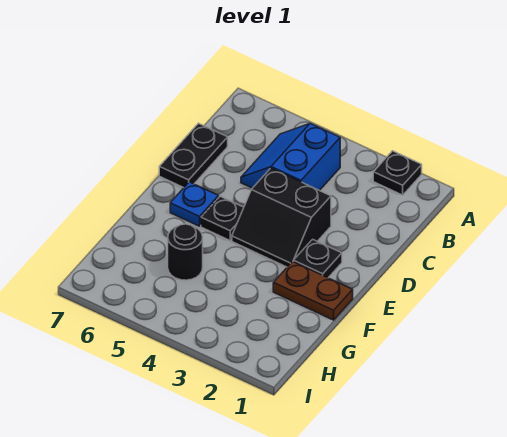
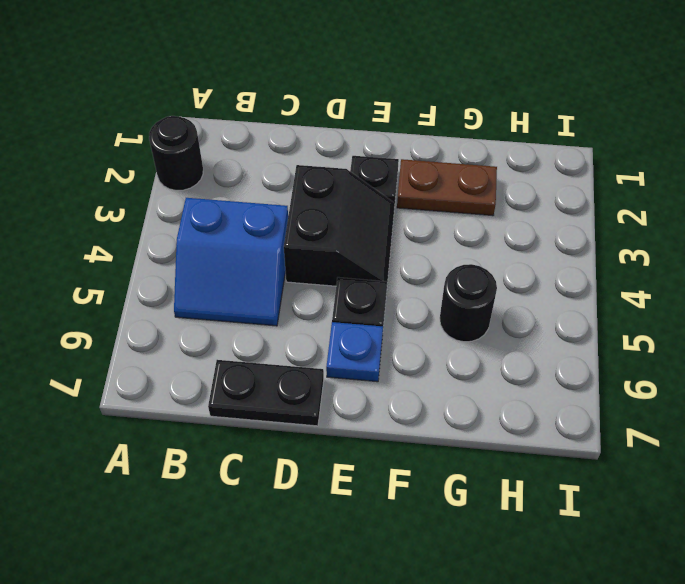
black 1x1 plate [373,151,422,195] -> black 1x1 round brick [149,116,203,190]
brown 1x2 plate [273,261,353,320] -> brown 1x2 plate turned to [397,159,497,216]

